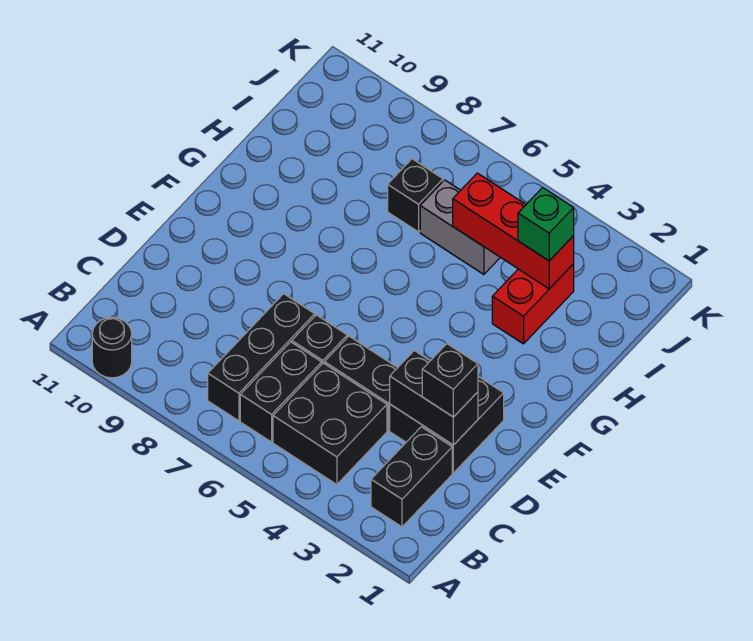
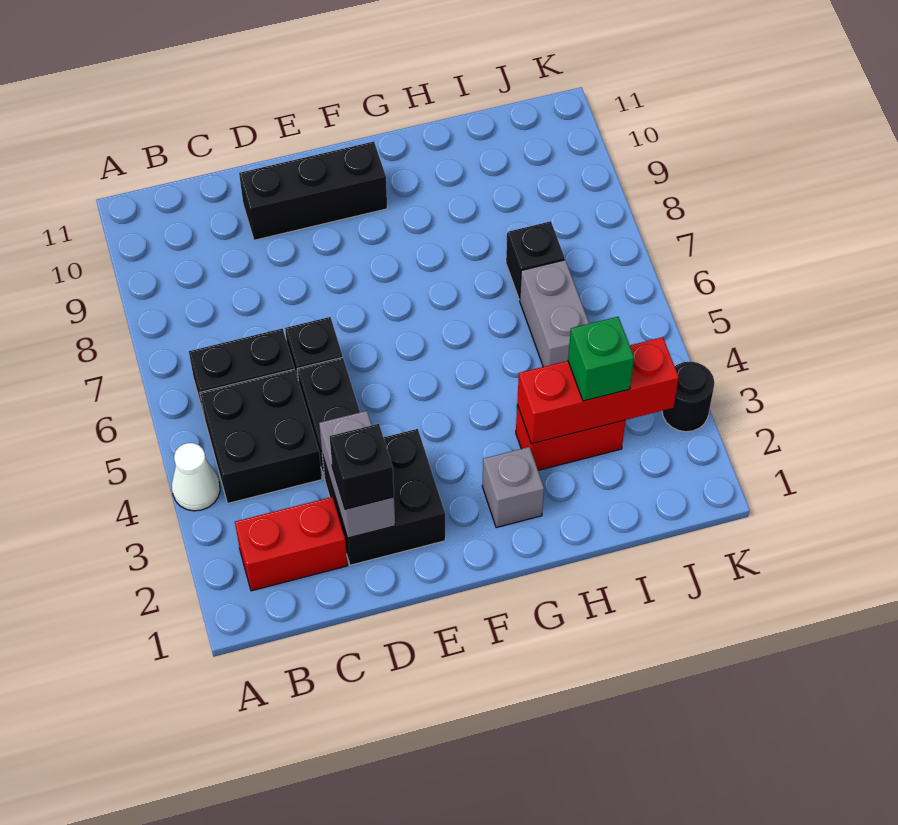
none -> white 1x1 cone [172,443,220,511]
black 1x1 round brick [92,317,132,378] -> black 1x1 round brick moved to [662,361,715,432]
black 1x2 brick [371,427,452,527] -> red 1x2 brick [235,497,347,591]
black 1x3 brick [208,294,315,421] -> black 1x3 brick moved to [239,142,387,240]
black 1x2 brick [390,351,478,445] -> grey 1x2 brick [319,411,395,538]
none -> grey 1x1 brick [482,447,544,528]
red 1x3 brick [453,173,574,289] -> red 1x3 brick turned to [517,337,679,444]

